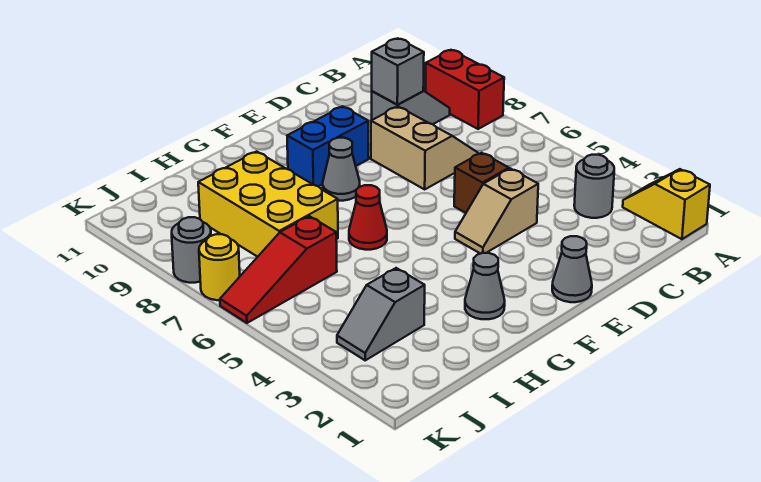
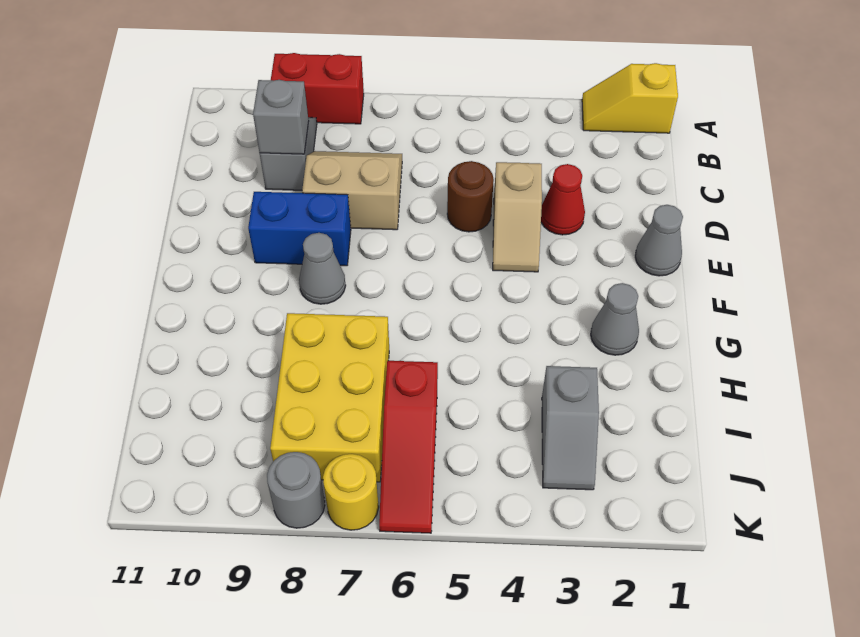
grey 1x1 round brick [574,155,614,218] -> none
brown 1x1 brick [454,153,509,213] -> brown 1x1 round brick [447,161,494,232]
blue 1x2 brick [287,106,369,186] -> blue 1x2 brick turned to [248,192,351,266]
red 1x1 cone [349,185,387,250] -> red 1x1 cone moved to [541,164,585,235]
yellow 2x3 brick [198,152,338,257] -> yellow 2x3 brick turned to [270,313,389,482]

